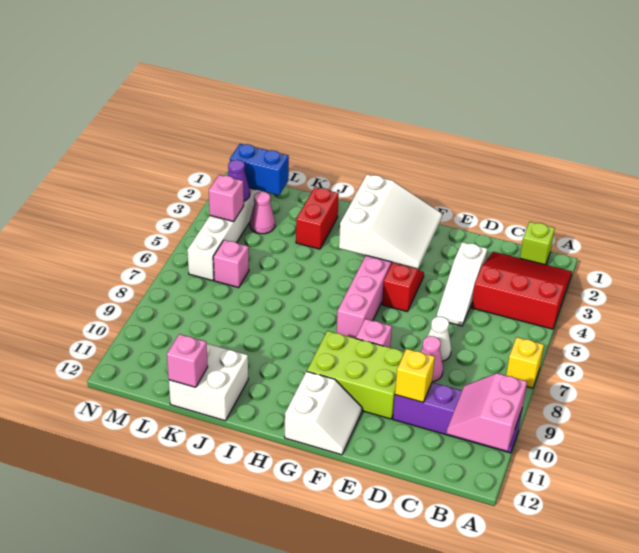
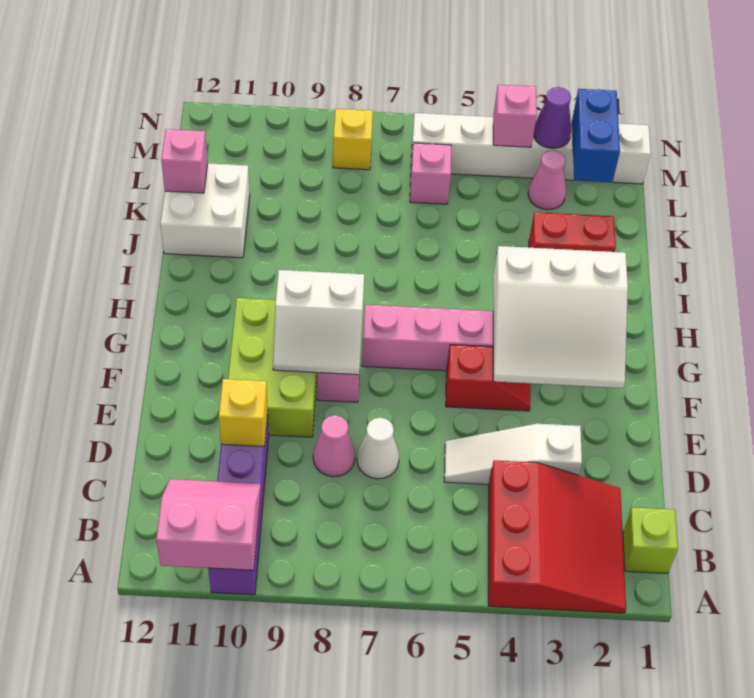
yellow 1x1 brick [506,337,544,388] -> yellow 1x1 brick moved to [333,109,373,170]
white 2x2 slope [285,371,362,455] -> white 2x2 slope moved to [273,270,364,375]

